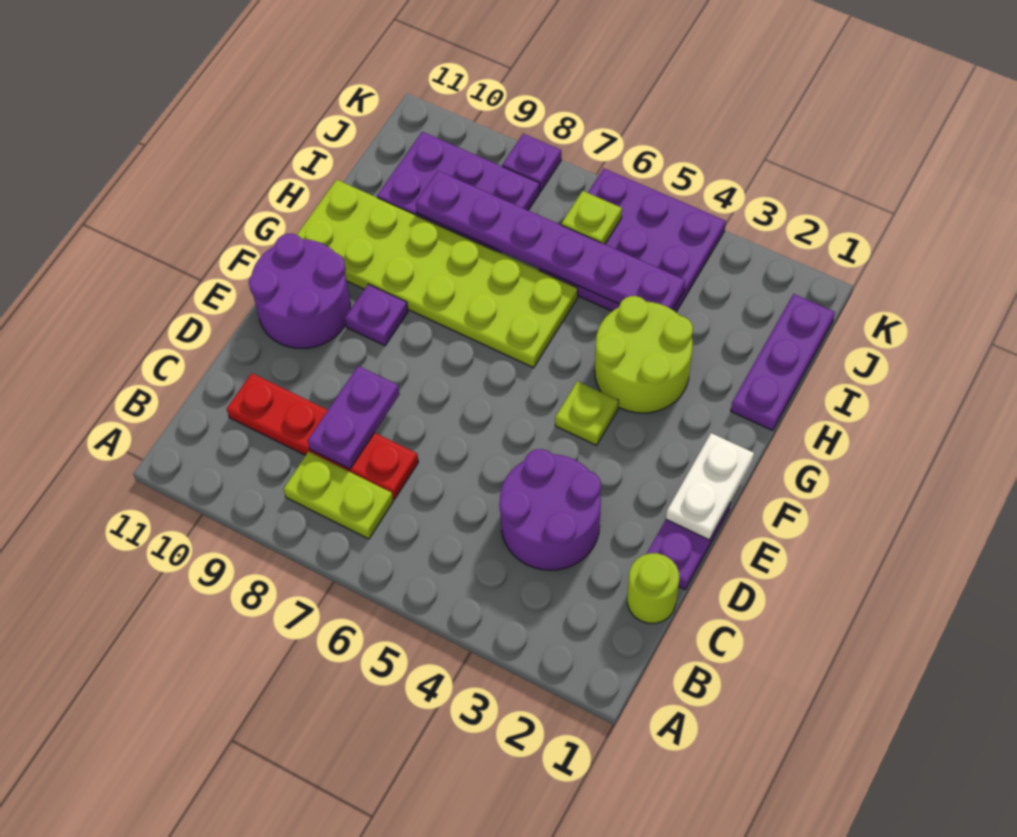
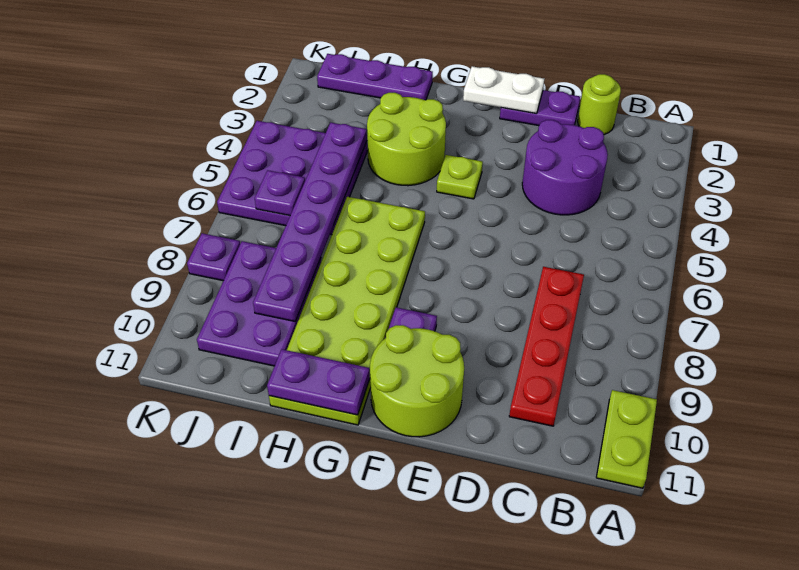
lime 1x2 plate [284,452,393,539] -> lime 1x2 plate moved to [596,390,657,488]
purple 1x2 plate [308,366,400,469] -> purple 1x2 plate moved to [267,349,370,415]
purple 2x2 round brick [249,234,350,348] -> lime 2x2 round brick [370,325,464,437]
lime 1x1 plate [561,191,622,244] -> purple 1x1 plate [255,170,305,216]

